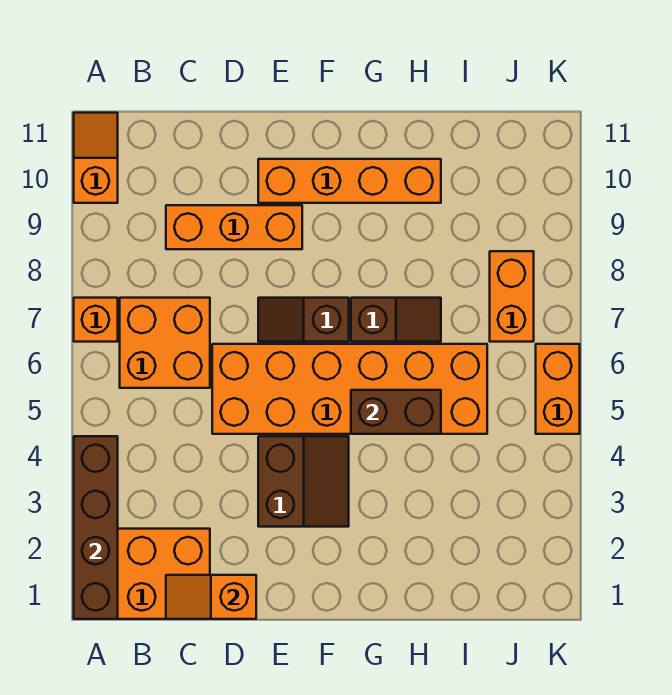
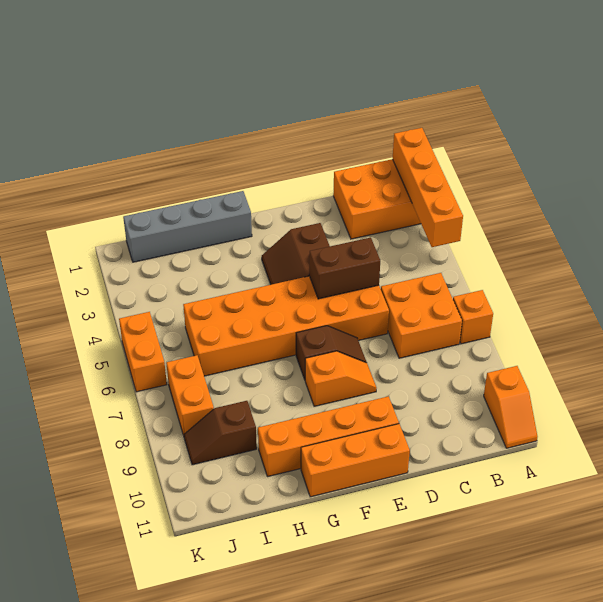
brown 1x4 brick [74,436,118,619] -> orange 1x4 brick [393,128,463,247]
orange 1x2 slope [166,575,256,619] -> orange 1x2 slope moved to [305,351,377,406]
orange 1x3 brick [166,205,302,249] -> orange 1x3 brick moved to [301,424,410,497]
none -> grey 1x4 brick [123,191,252,262]
brown 1x2 brick [351,390,441,434] -> brown 1x2 brick moved to [309,238,380,299]
brown 1x2 slope [351,298,441,342] -> brown 1x2 slope moved to [184,401,257,465]

